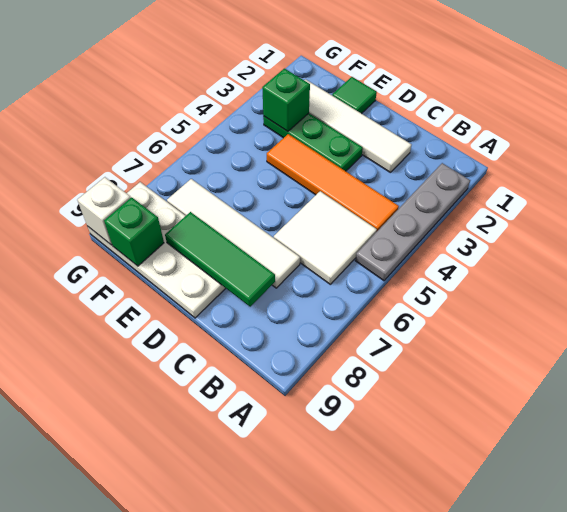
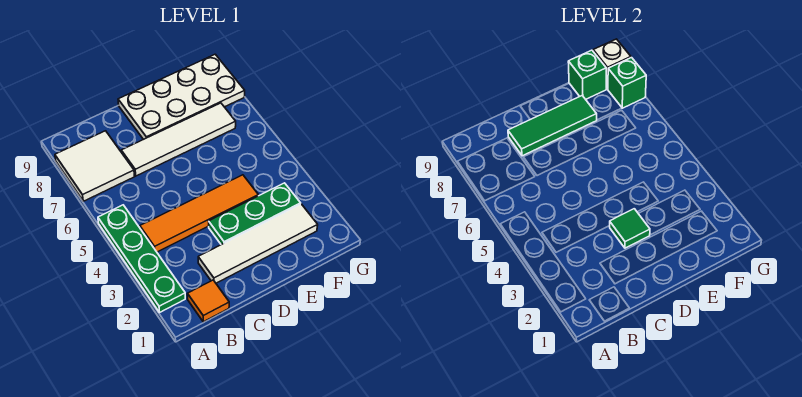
grey 1x4 plate [355,163,470,281] -> green 1x4 plate [98,205,185,313]
none -> orange 1x1 tile [187,280,229,322]
white 2x2 tile [274,191,377,284] -> white 2x2 tile moved to [55,131,134,201]
green 1x1 tile [332,77,377,114] -> green 1x1 tile moved to [610,209,650,248]
green 1x1 brick [262,69,310,132] -> green 1x1 brick moved to [608,58,646,108]

